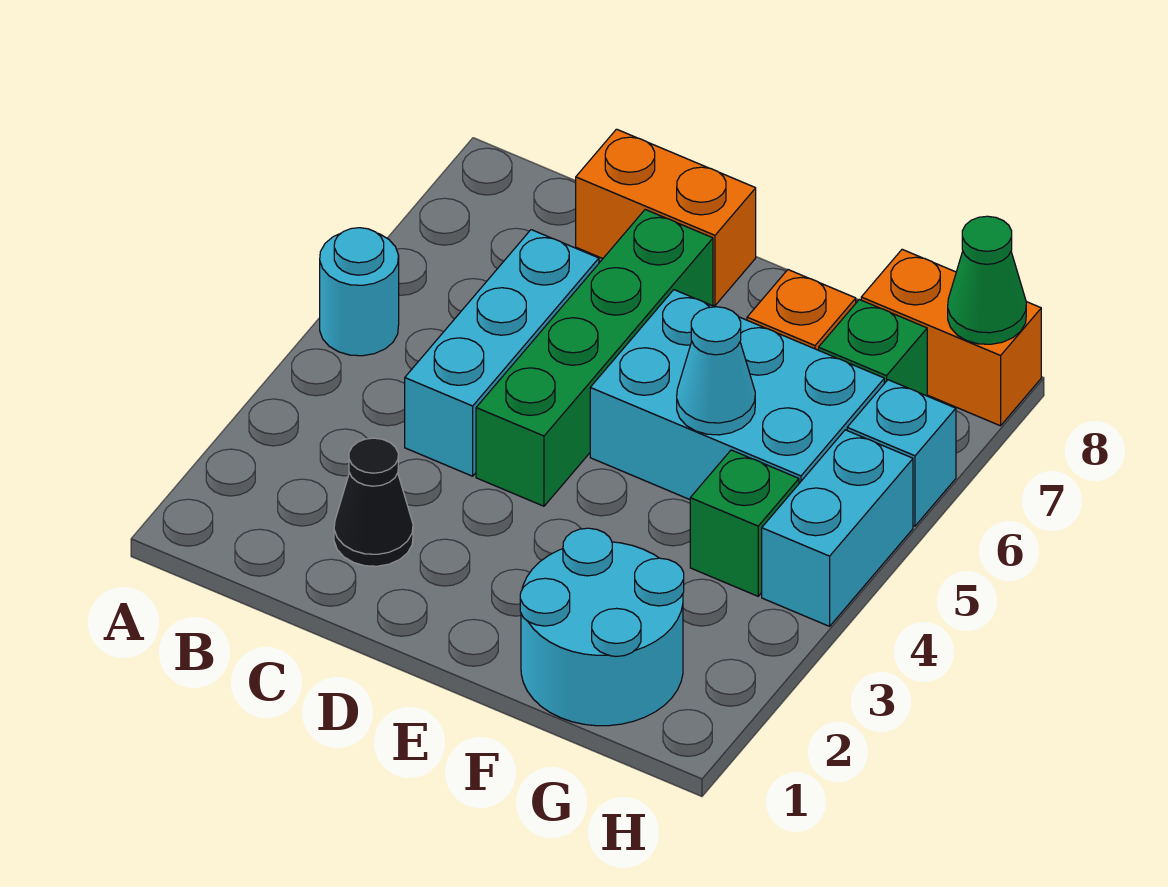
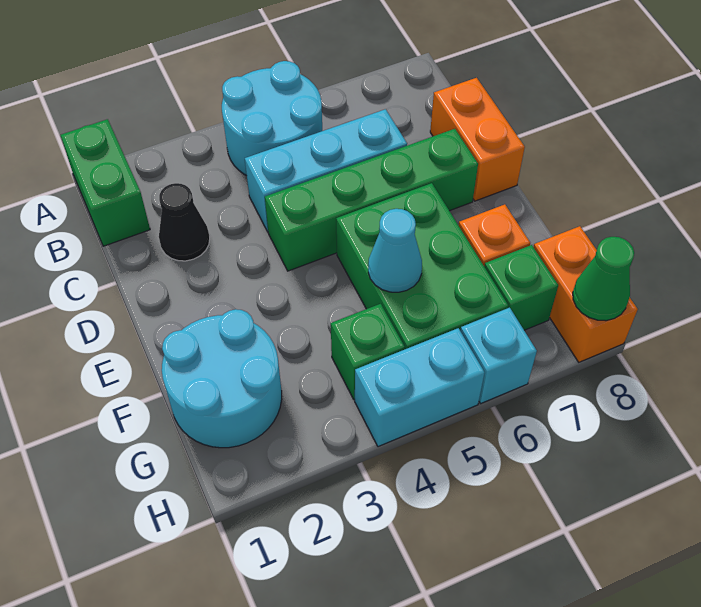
none -> green 1x2 brick [60,119,150,246]
cyan 1x1 round brick [320,228,399,356] -> cyan 2x2 round brick [222,61,322,176]
cyan 2x3 brick [590,290,884,499] -> green 2x3 brick [336,183,508,349]

